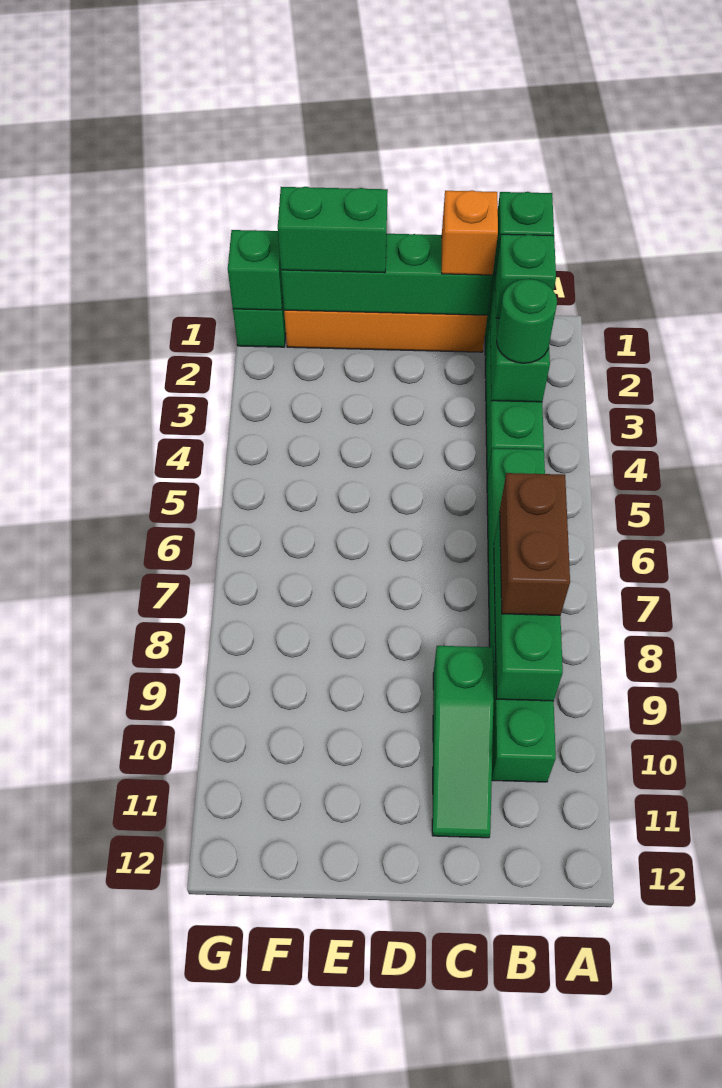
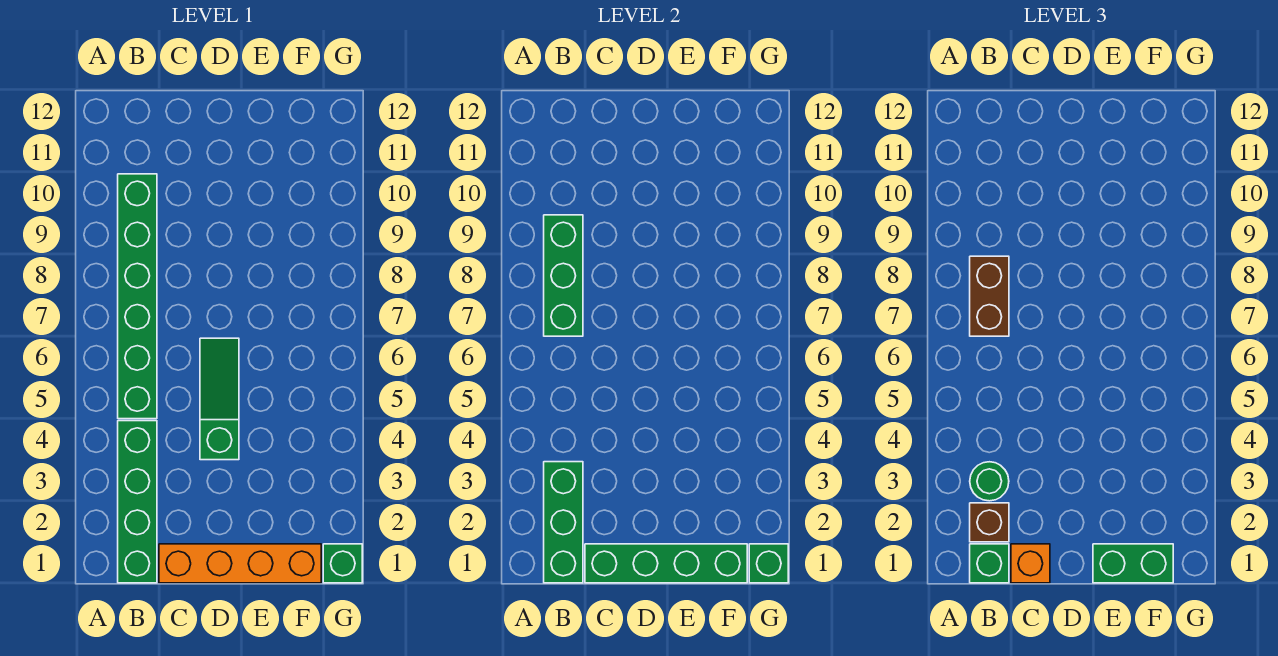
green 1x1 brick [495,234,556,318] -> brown 1x1 brick [970,503,1009,542]
green 1x3 slope [432,646,494,838] -> green 1x3 slope moved to [200,338,239,460]

